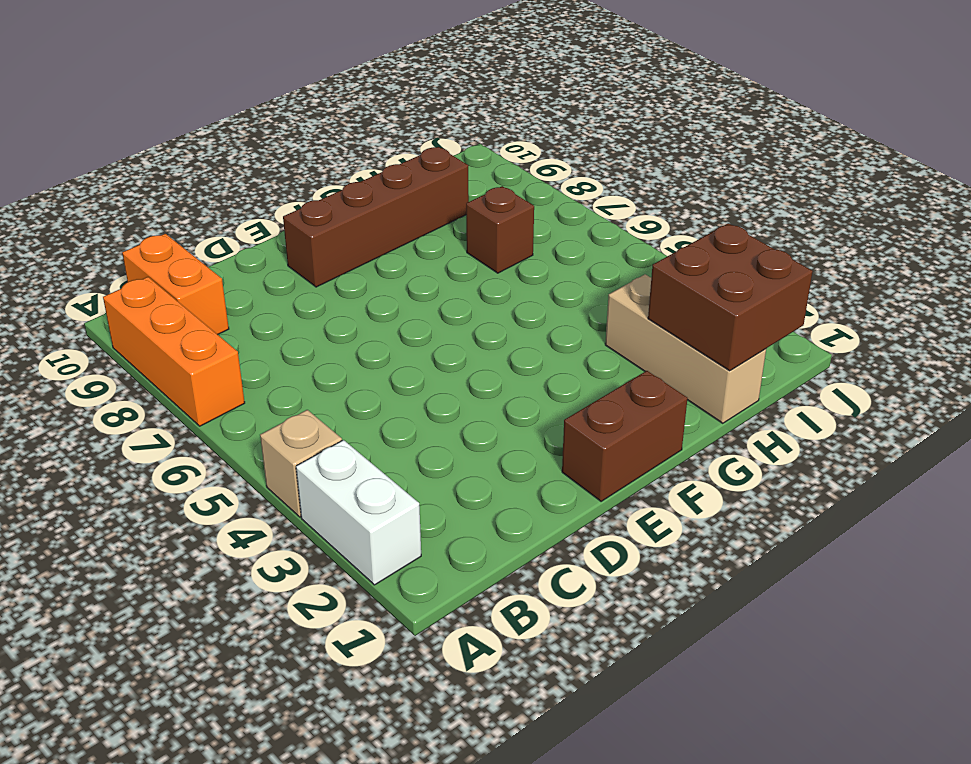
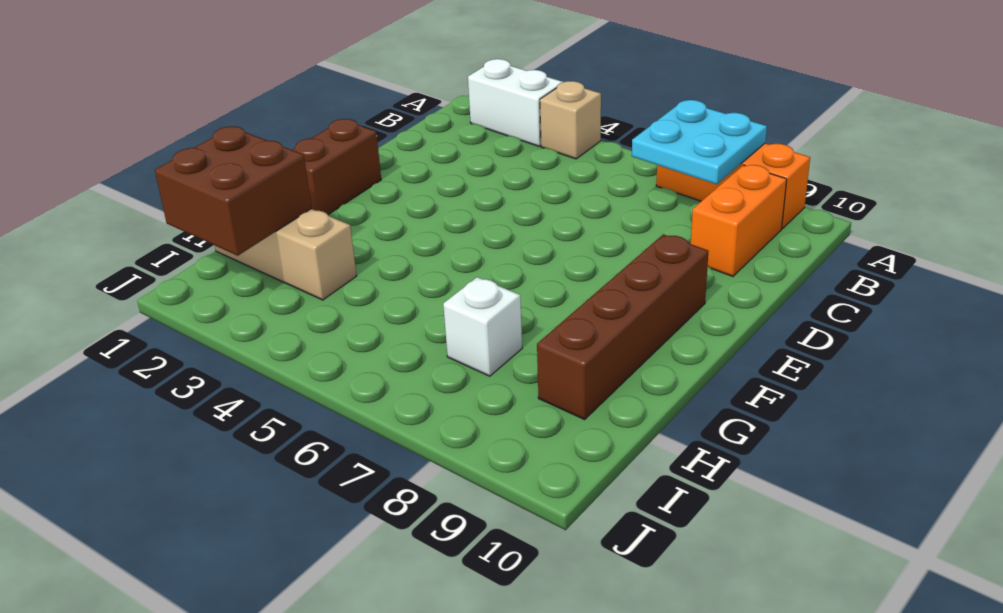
none -> cyan 2x2 plate [632,100,767,184]
orange 1x2 brick [122,234,229,335] -> orange 1x2 brick turned to [691,165,787,276]
brown 1x1 brick [466,186,534,273] -> white 1x1 brick [443,277,522,376]

